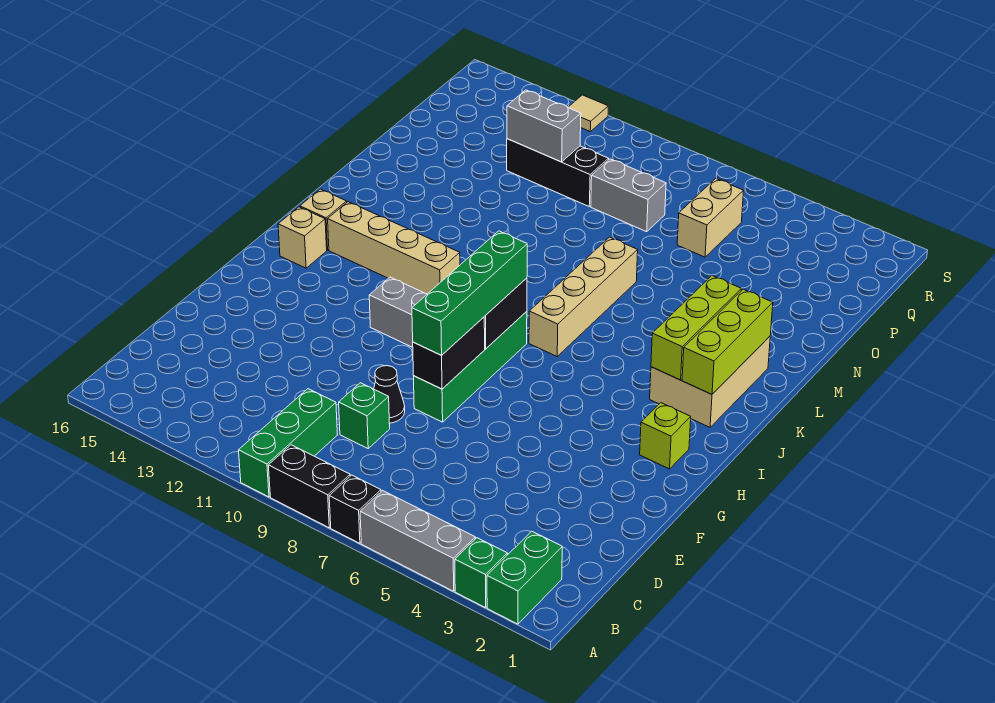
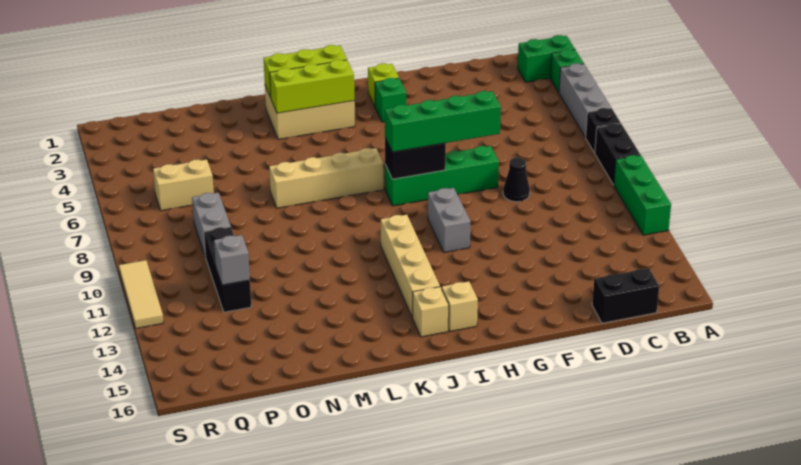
green 1x3 brick [239,389,337,497] -> green 1x3 brick turned to [614,155,671,235]
green 1x1 brick [339,383,390,448] -> green 1x1 brick moved to [375,78,406,122]
black 1x2 brick [413,317,485,389] -> black 1x2 brick moved to [592,268,659,323]
grey 1x2 brick [507,90,581,162] -> grey 1x1 brick [214,235,250,285]
tan 1x1 tile [568,95,608,131] -> tan 1x3 tile [119,260,164,328]

